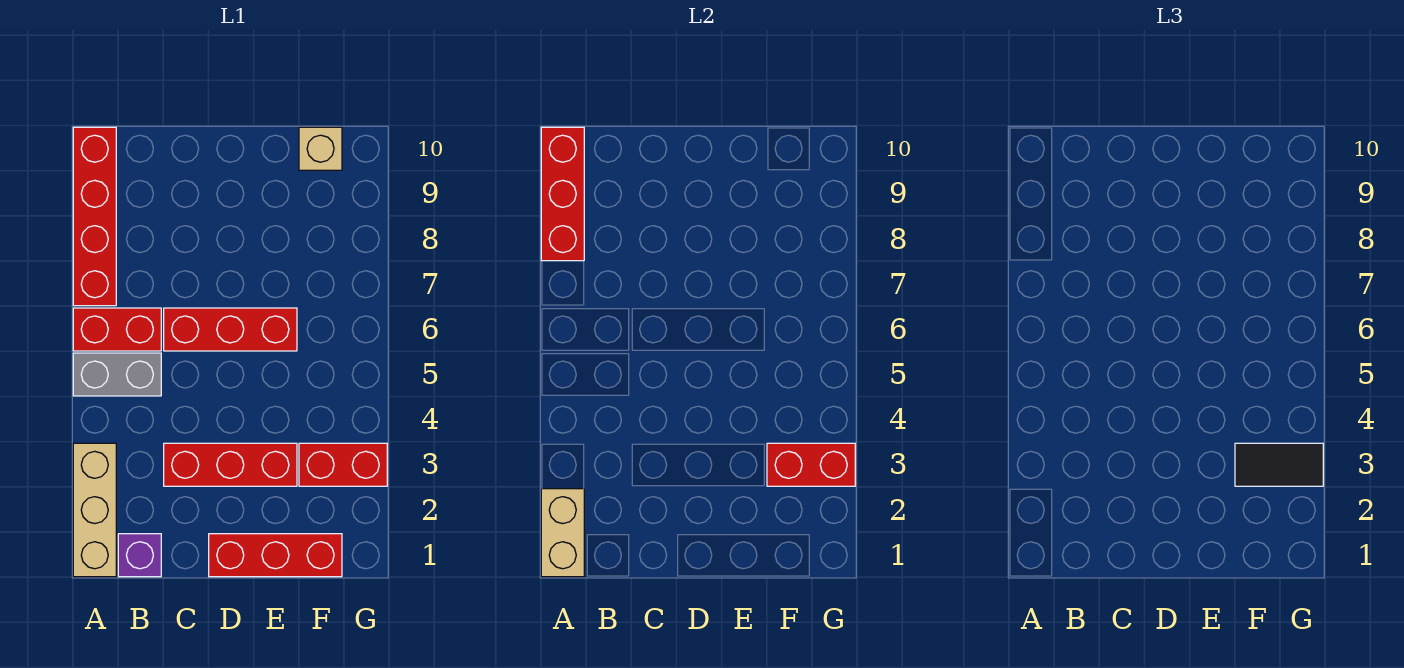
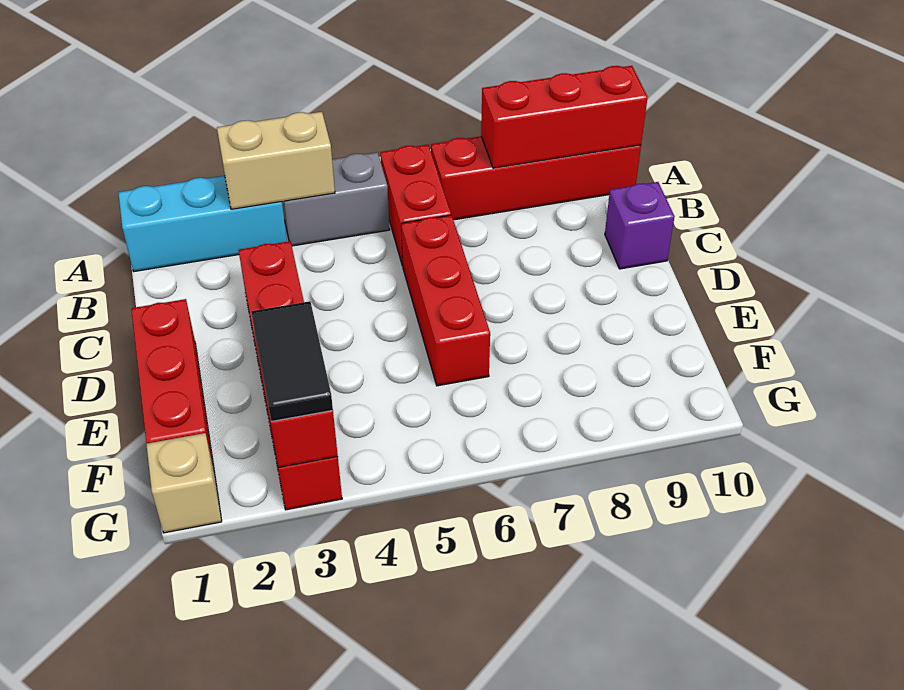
tan 1x3 brick [73,443,116,577] -> cyan 1x3 brick [118,176,287,271]
tan 1x2 brick [541,489,584,577] -> tan 1x2 brick moved to [217,112,335,209]
grey 1x2 brick [73,353,161,396] -> grey 1x2 brick turned to [282,152,390,246]
purple 1x1 brick [118,534,161,577] -> purple 1x1 brick moved to [605,182,675,269]
tan 1x1 brick [299,127,342,170] -> tan 1x1 brick moved to [146,433,222,533]

